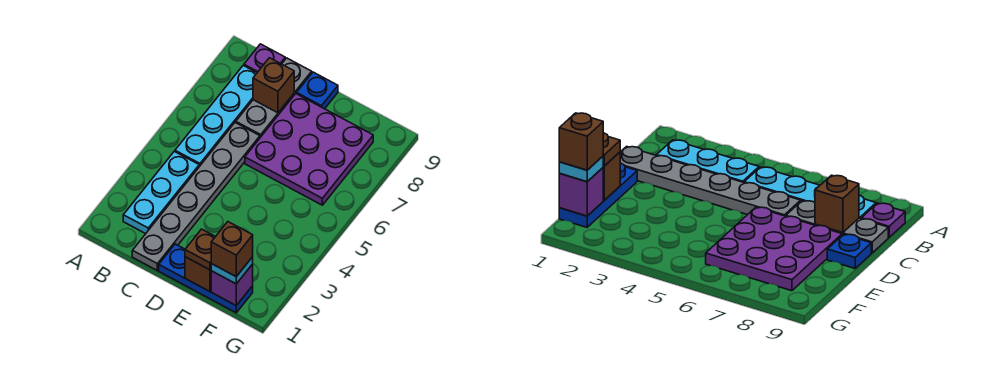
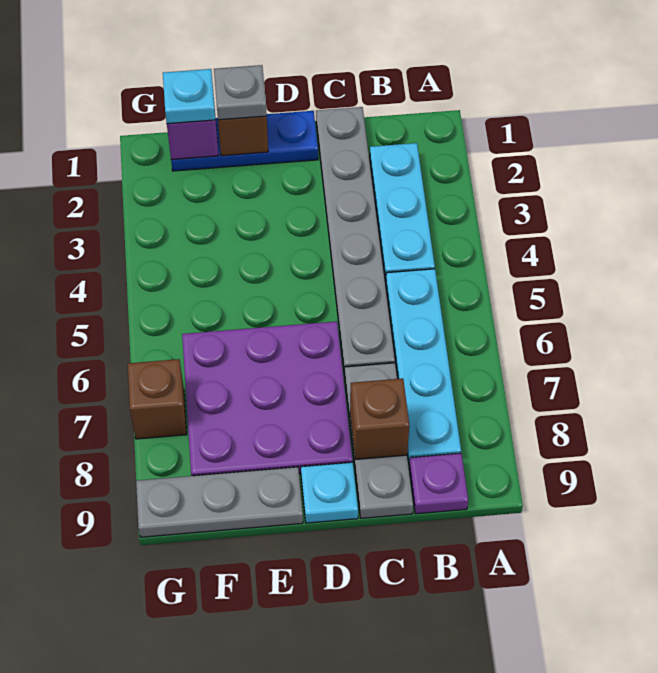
blue 1x1 plate [297,72,338,109] -> cyan 1x1 plate [301,462,358,523]
brown 1x1 plate [185,229,215,270] -> grey 1x1 plate [214,65,267,120]
none -> grey 1x3 plate [136,467,303,537]
brown 1x1 brick [211,222,253,277] -> brown 1x1 brick moved to [128,359,187,439]

